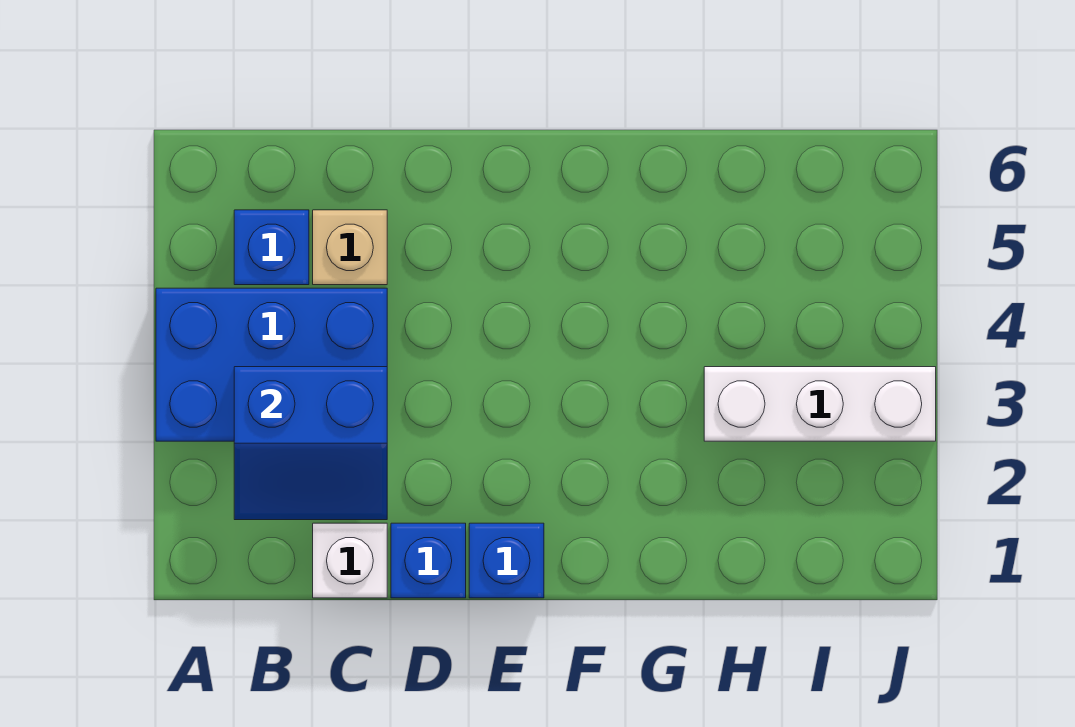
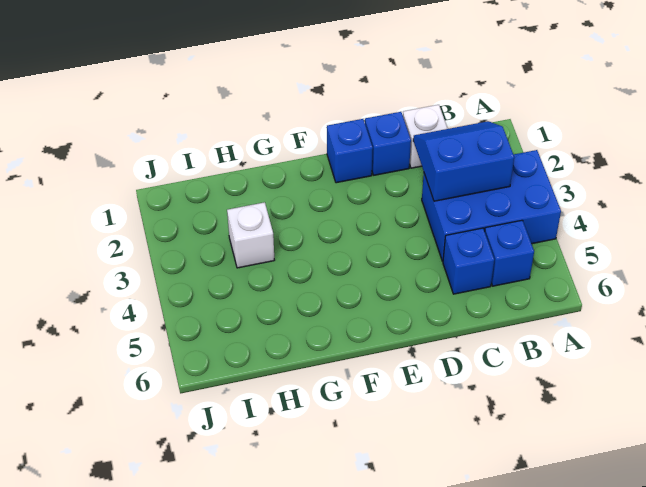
tan 1x1 brick [313,210,387,285] -> blue 1x1 brick [443,228,494,294]
white 1x3 brick [704,367,936,441] -> white 1x1 brick [227,202,274,268]

